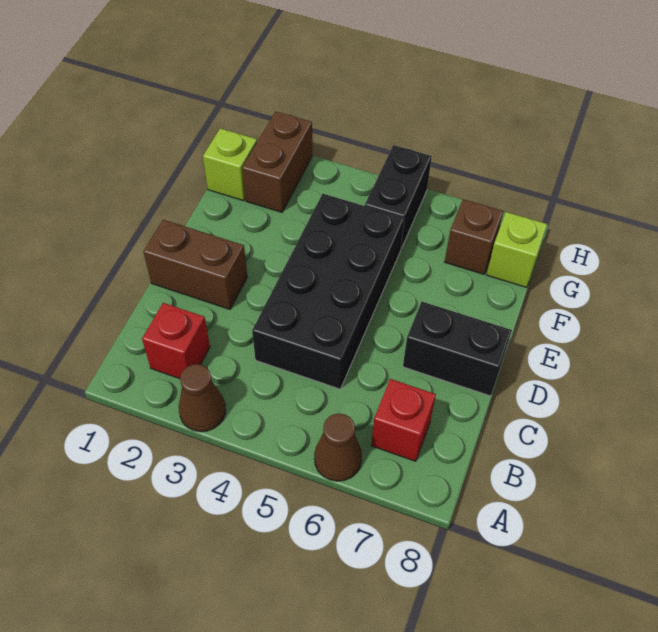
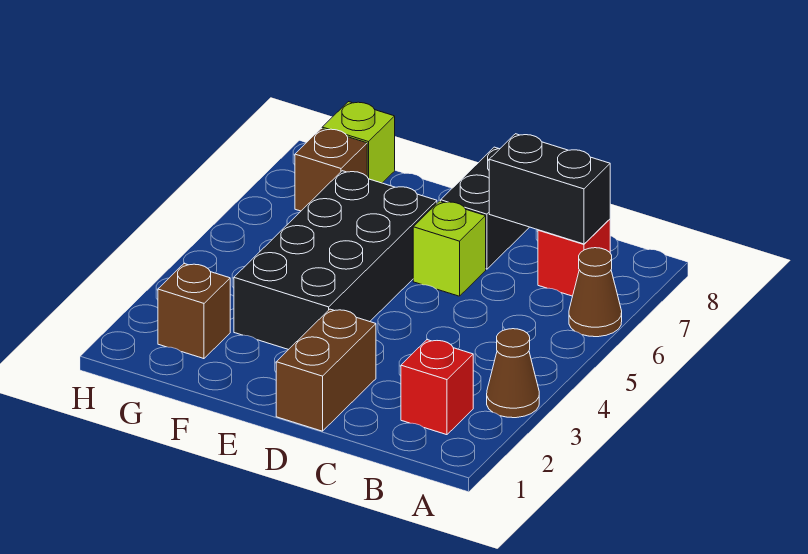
black 2x4 brick [252,194,404,389] -> black 2x4 brick turned to [234,171,437,350]
lime 1x1 brick [203,128,257,201] -> lime 1x1 brick moved to [413,201,486,296]
brown 1x2 brick [242,112,312,212] -> brown 1x1 brick [158,264,230,359]
black 1x2 brick [365,145,432,248] -> black 1x2 brick moved to [489,134,610,244]

